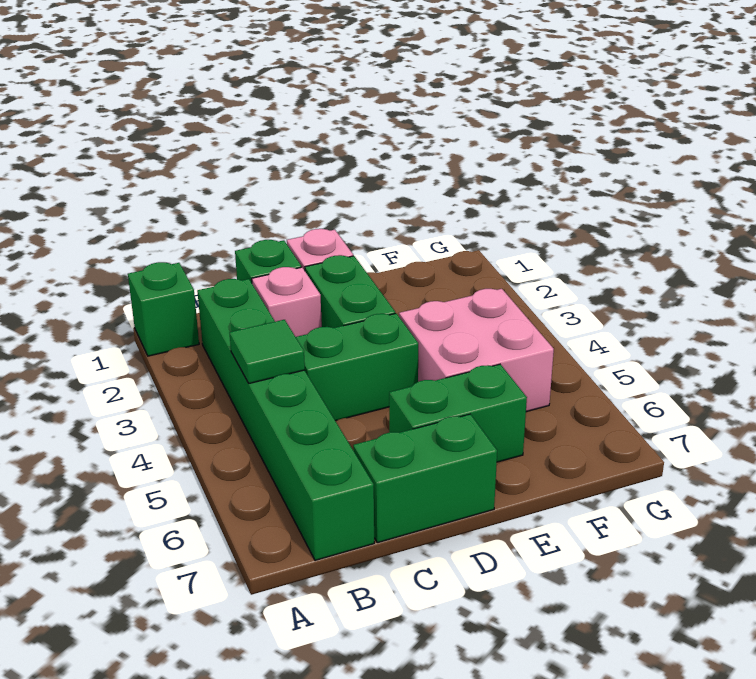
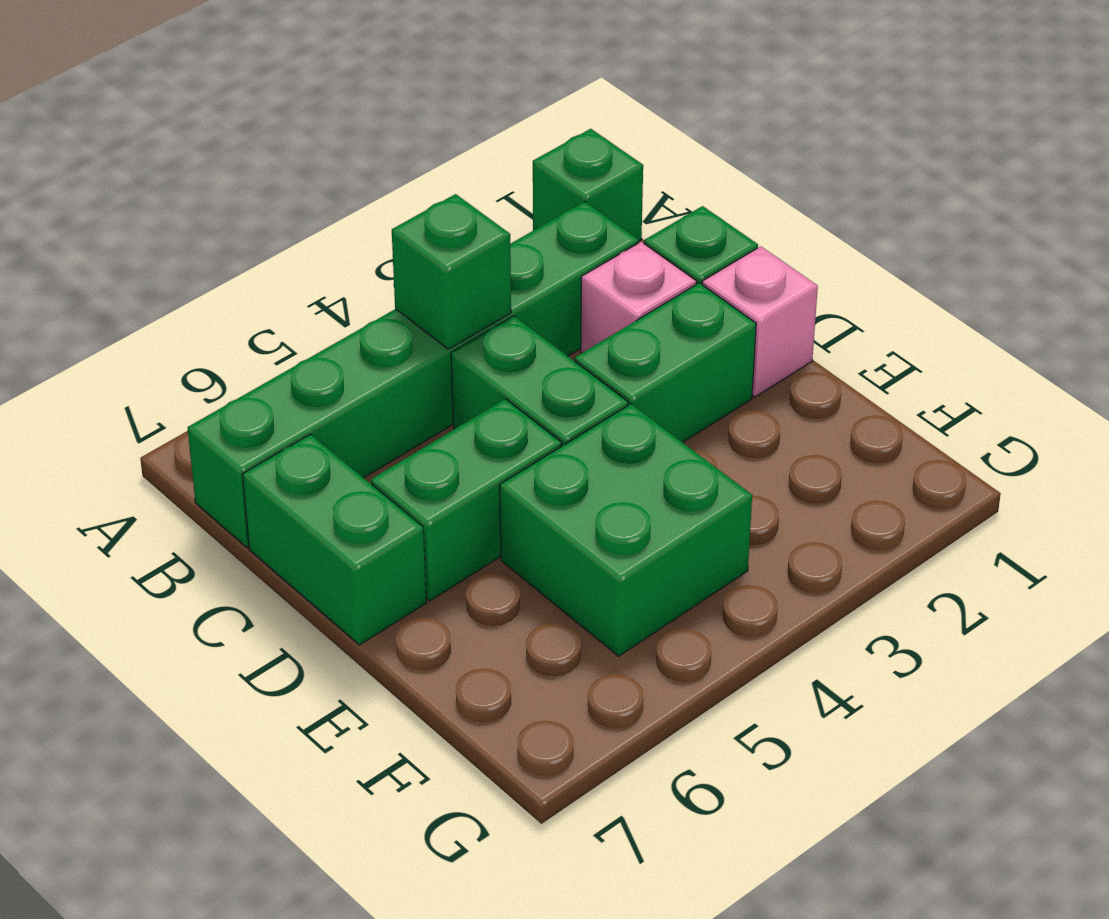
green 1x1 tile [229,320,305,383] -> green 1x1 brick [392,194,511,349]
green 1x2 brick [389,364,527,462] -> green 1x2 brick turned to [371,399,562,601]
pink 2x2 brick [399,289,554,412] -> green 2x2 brick [500,404,752,656]

